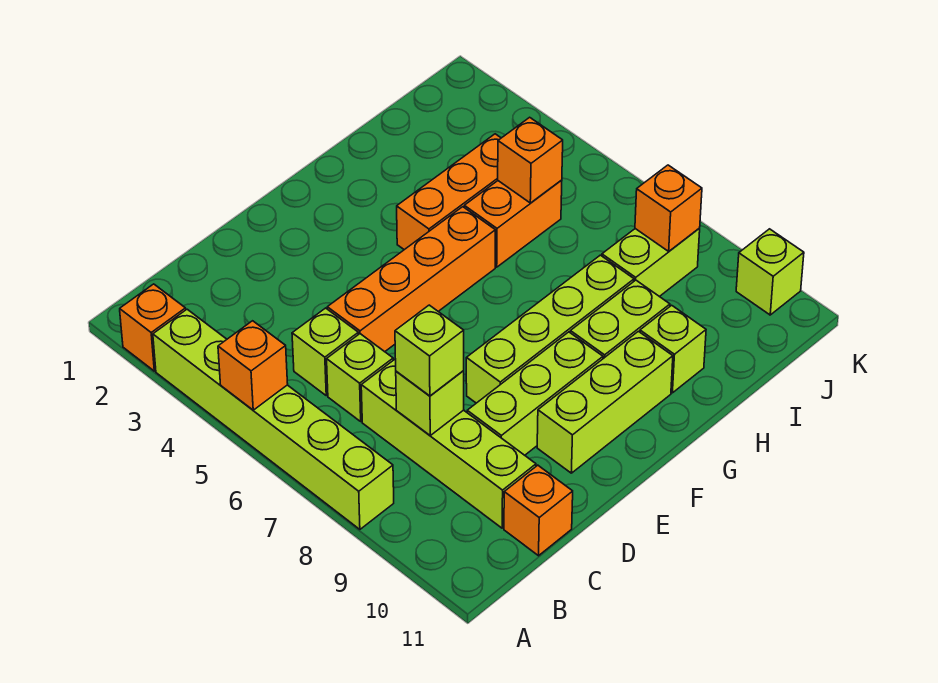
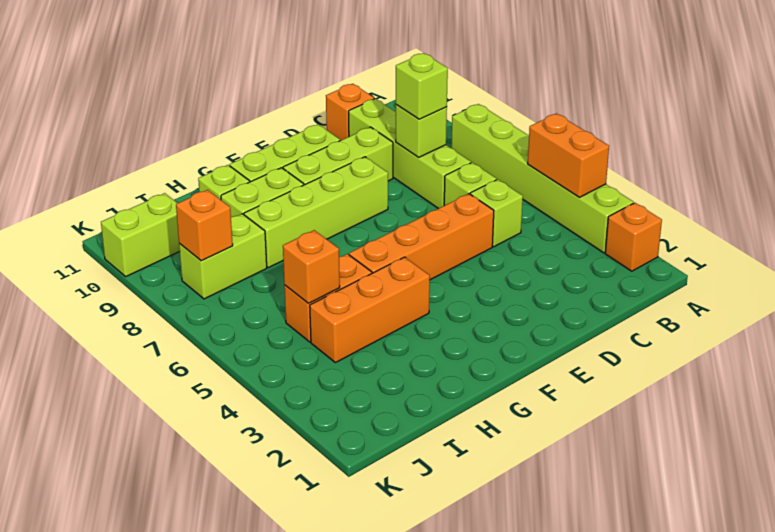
orange 1x1 brick [218,321,288,410] -> orange 1x2 brick [528,113,609,197]
lime 1x1 brick [736,229,804,315] -> lime 1x2 brick [101,193,180,276]

